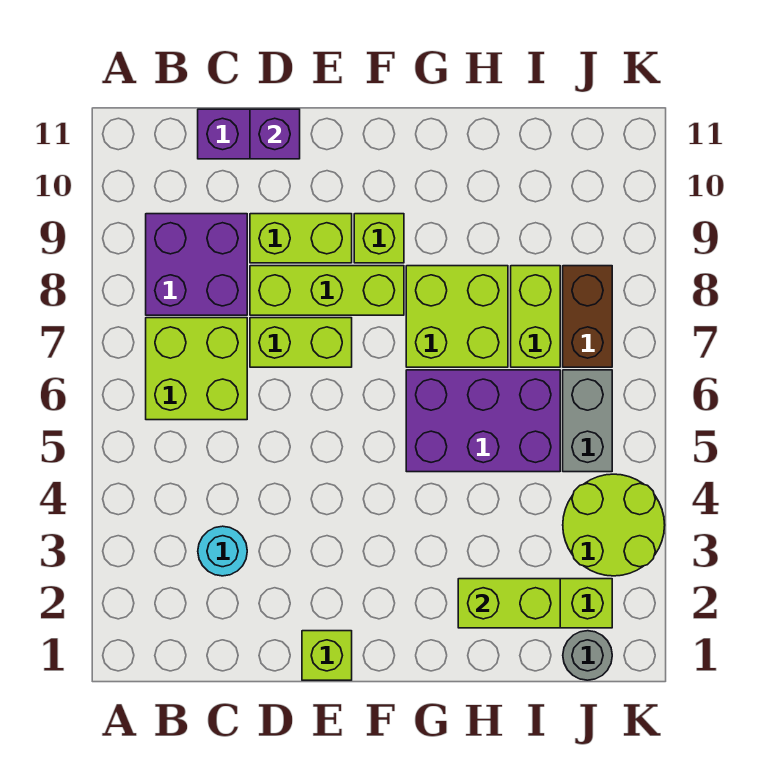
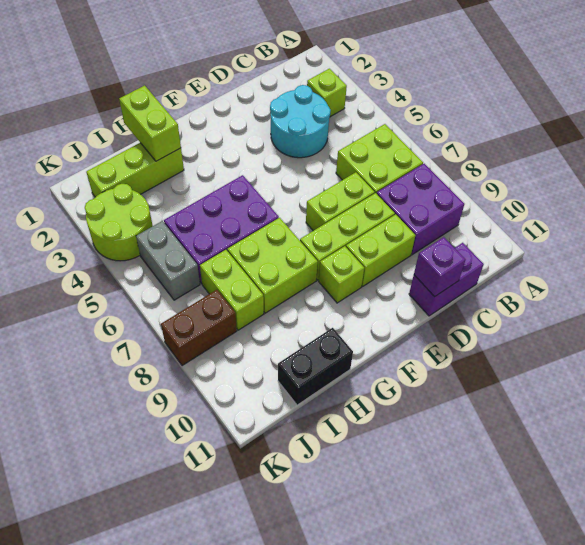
cyan 1x1 round brick [198,526,247,576] -> cyan 2x2 round brick [270,85,331,158]
lime 1x1 brick [302,631,352,680] -> lime 1x1 brick moved to [307,69,347,117]
lime 1x2 brick [458,579,560,628] -> lime 1x2 brick turned to [119,85,181,161]
none -> black 1x2 brick [278,328,353,405]
grey 1x1 round brick [563,631,612,680] -> none
brown 1x2 brick [563,266,612,367] -> brown 1x2 brick turned to [161,290,237,366]

